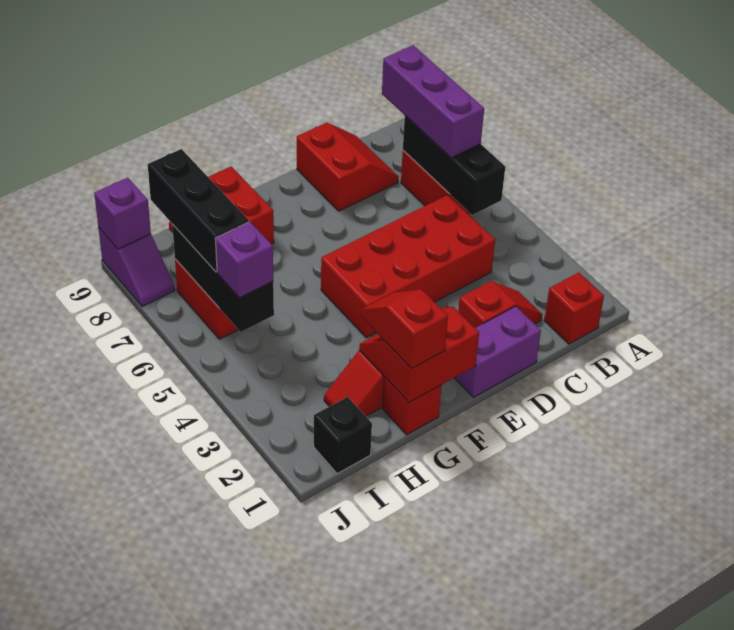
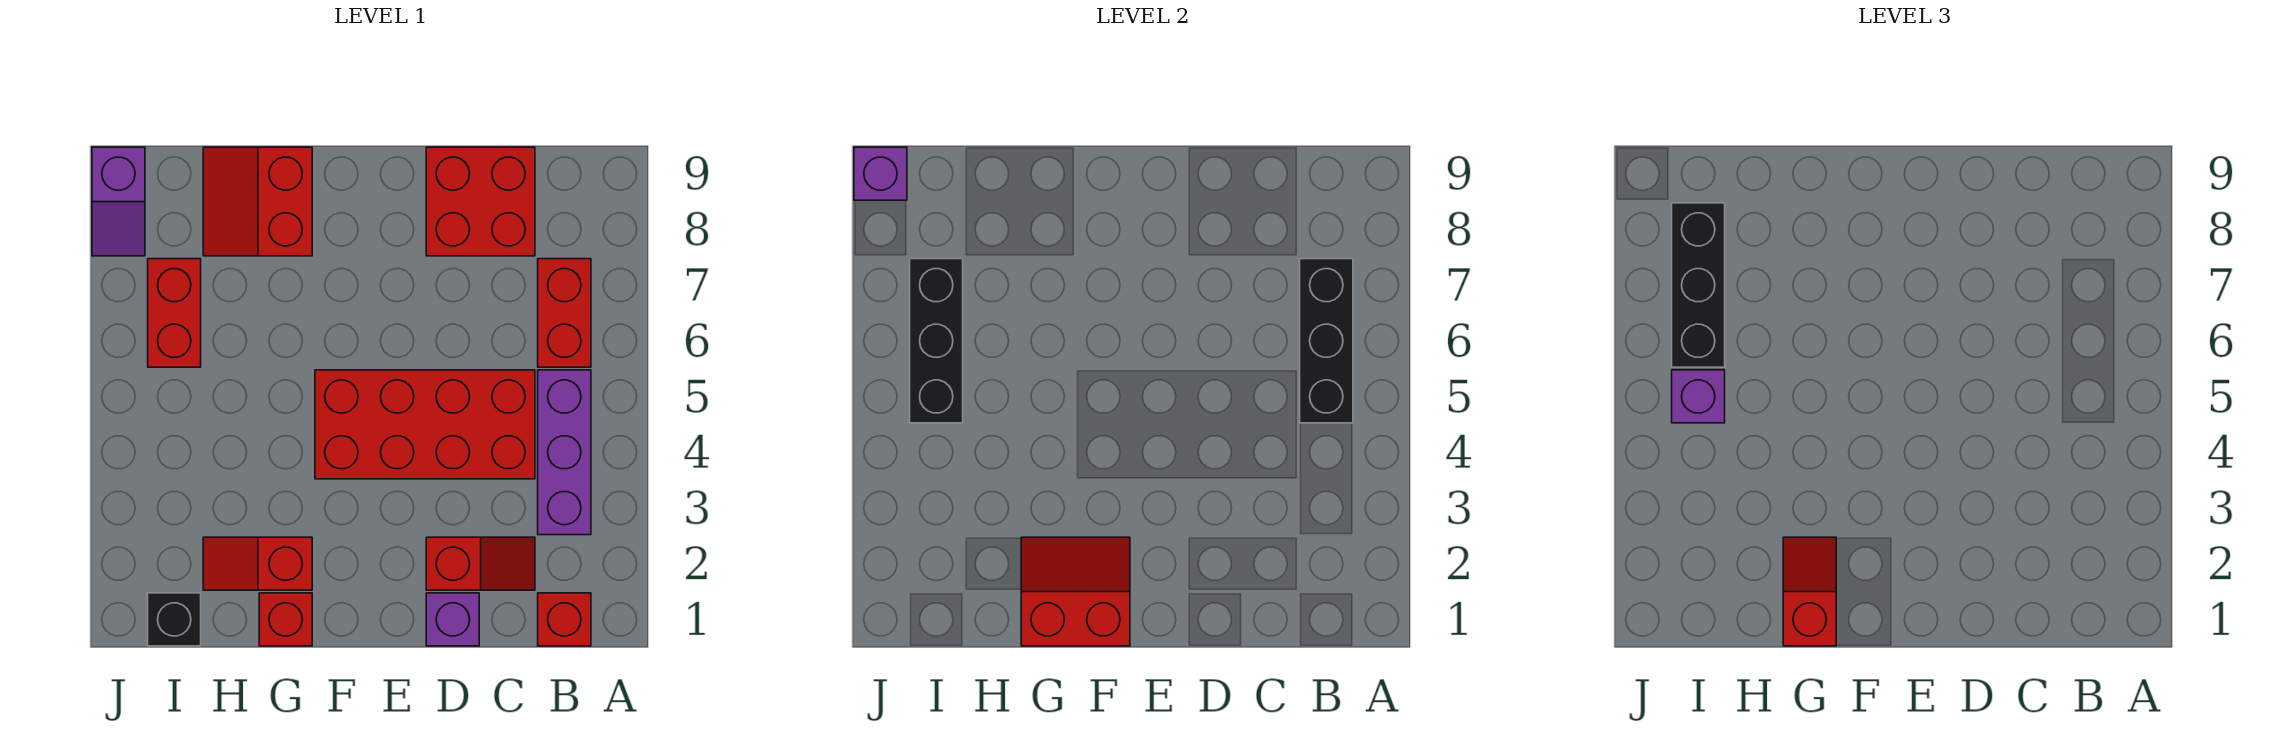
purple 1x3 brick [382,45,484,158] -> purple 1x3 brick moved to [538,370,591,535]
red 2x2 slope [297,123,399,211] -> red 2x2 brick [426,147,535,256]
purple 1x2 brick [455,306,541,397] -> purple 1x1 brick [426,593,479,646]

